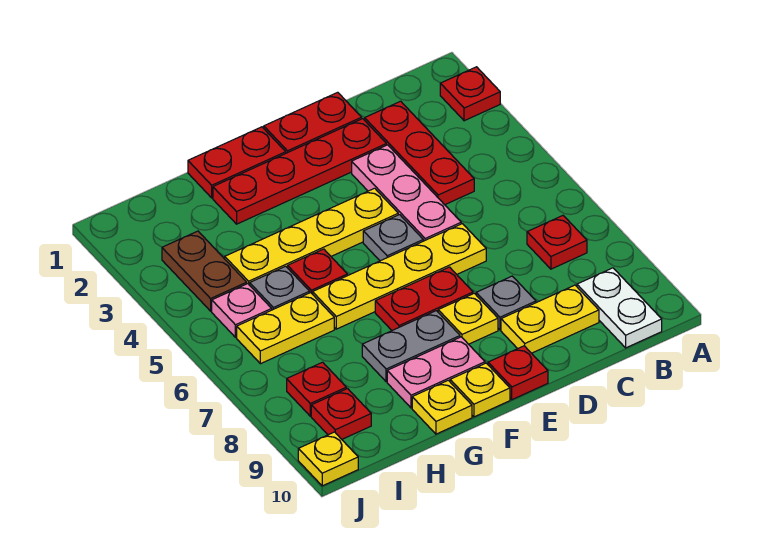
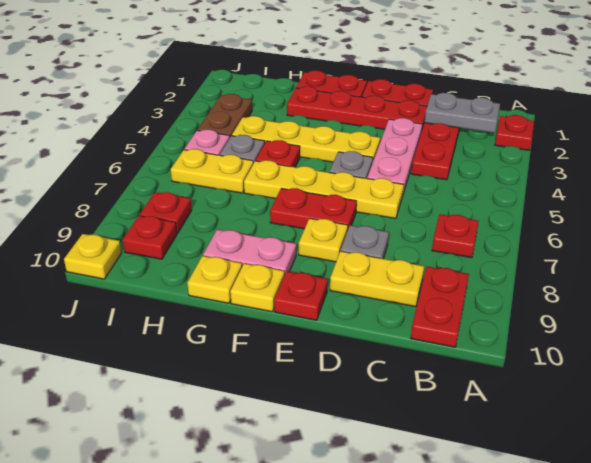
white 1x2 plate [577,268,662,348] -> red 1x2 plate [411,267,469,347]
grey 1x2 plate [362,311,460,382] -> grey 1x2 plate moved to [425,93,500,133]

